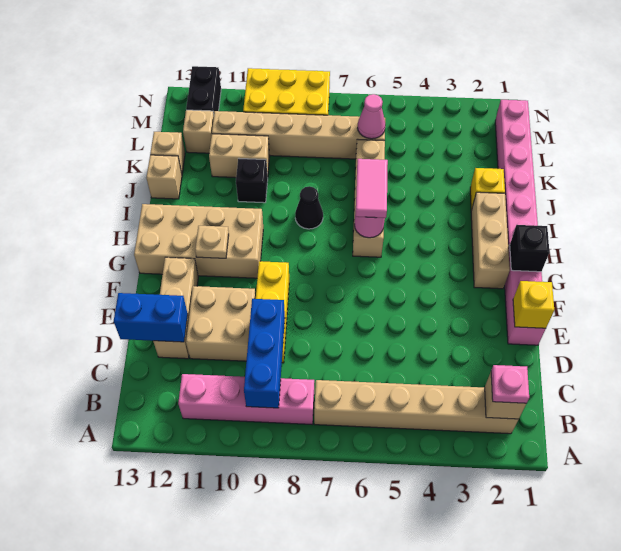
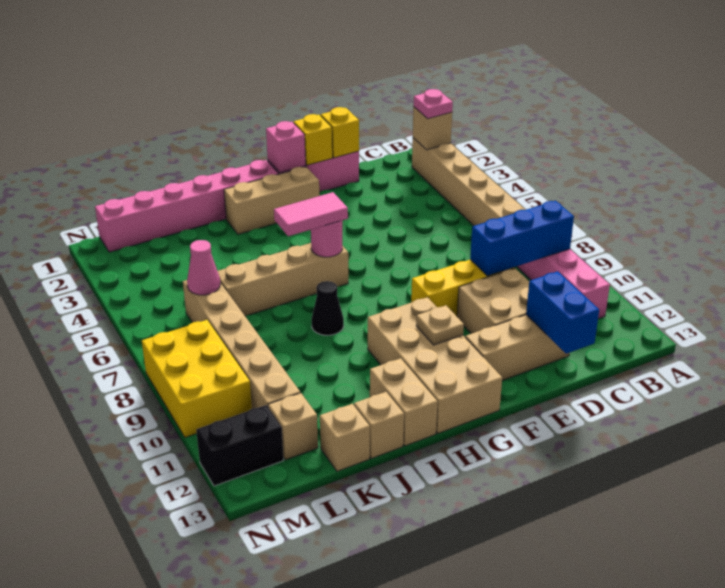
black 1x1 brick [510,225,549,272] -> pink 1x1 brick [266,121,306,173]
yellow 1x1 brick [470,168,505,210] -> yellow 1x1 brick moved to [294,114,333,165]
black 1x1 brick [236,159,268,203] -> none
tan 1x2 brick [209,134,270,178] -> tan 1x2 brick moved to [370,358,437,446]

